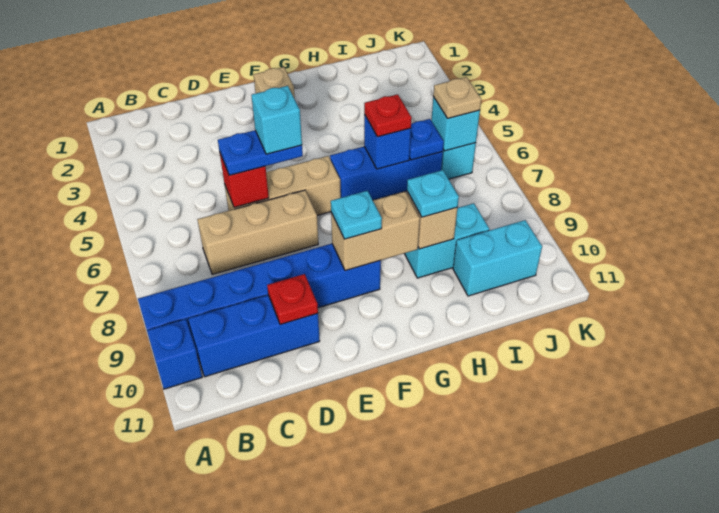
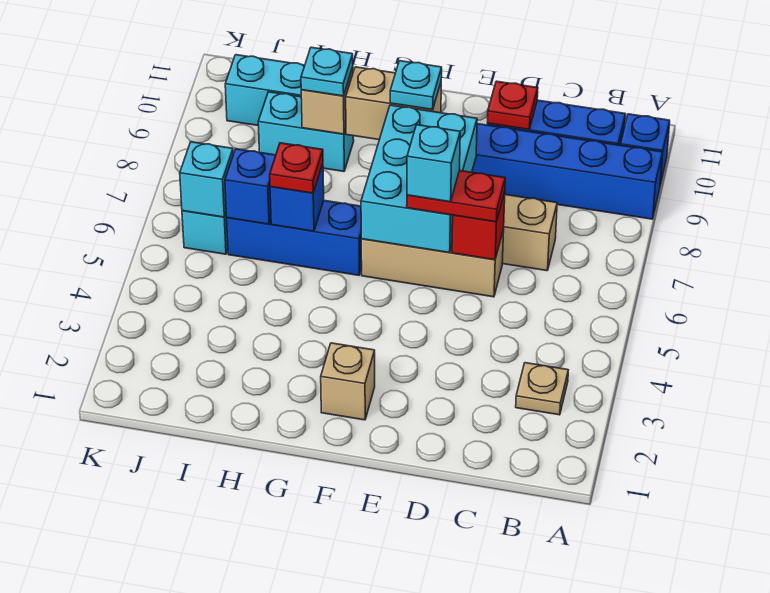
blue 1x2 plate [218,130,303,175] -> red 1x2 plate [407,171,505,222]
none -> cyan 2x3 brick [361,105,477,253]
blue 1x1 plate [409,119,444,160] -> blue 1x1 brick [225,149,276,224]
tan 1x1 plate [433,77,481,118] -> tan 1x1 plate moved to [516,363,568,415]

